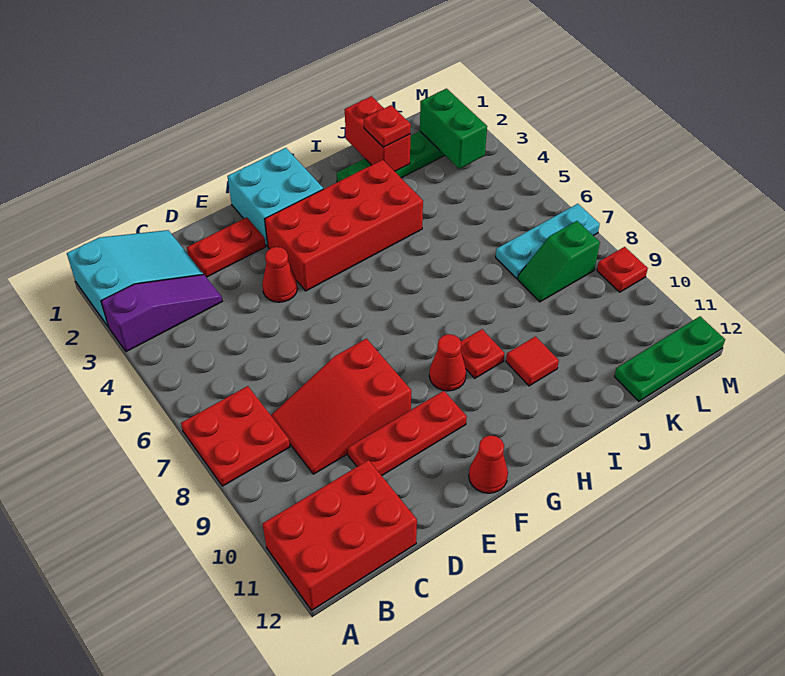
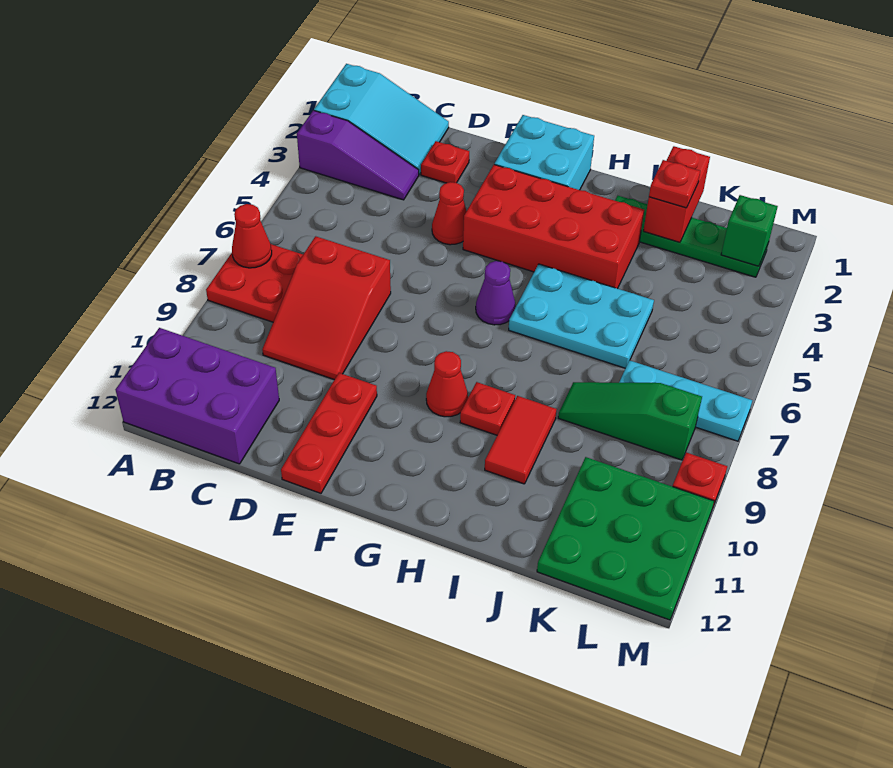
red 2x3 brick [263,460,417,610] -> purple 2x3 brick [116,328,279,464]
red 2x3 slope [271,339,411,474] -> red 2x3 slope turned to [262,236,391,380]
red 1x2 plate [187,217,266,277] -> red 1x1 plate [421,141,469,183]
red 1x3 plate [348,391,467,476] -> red 1x3 plate turned to [281,373,377,493]
red 1x1 cone [469,435,508,493] -> red 1x1 cone moved to [232,204,272,268]
none -> purple 1x1 cone [476,261,516,325]
none -> cyan 2x3 plate [509,264,654,368]
red 1x1 tile [506,337,559,386] -> red 1x2 tile [485,396,557,484]
green 1x2 slope [518,221,600,302] -> green 1x3 slope [558,382,702,460]
green 1x3 plate [614,316,725,401] -> green 3x3 plate [537,457,714,620]
green 1x2 brick [420,89,487,169] -> green 1x1 brick [721,195,778,266]

